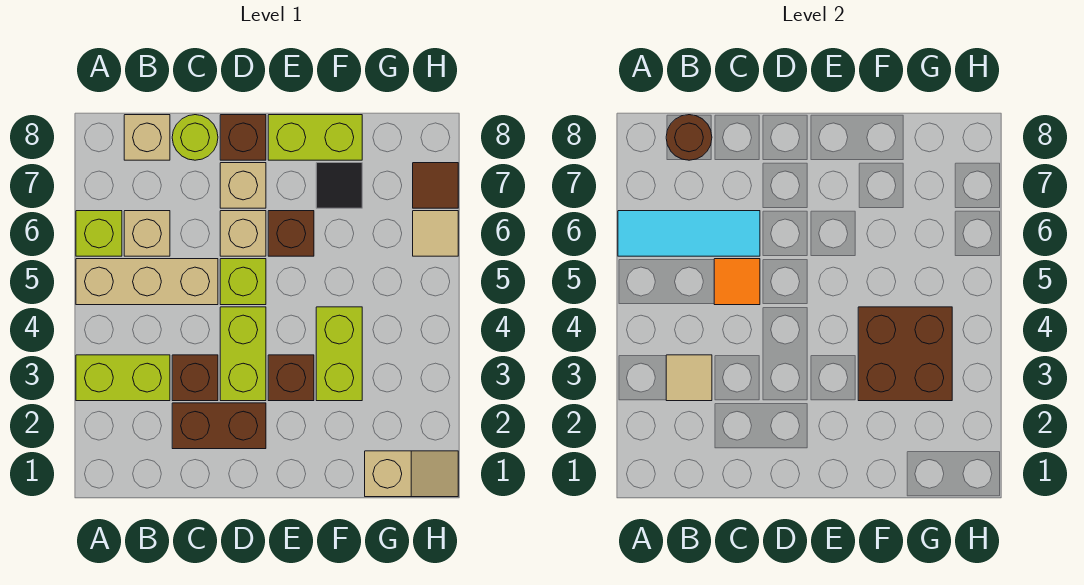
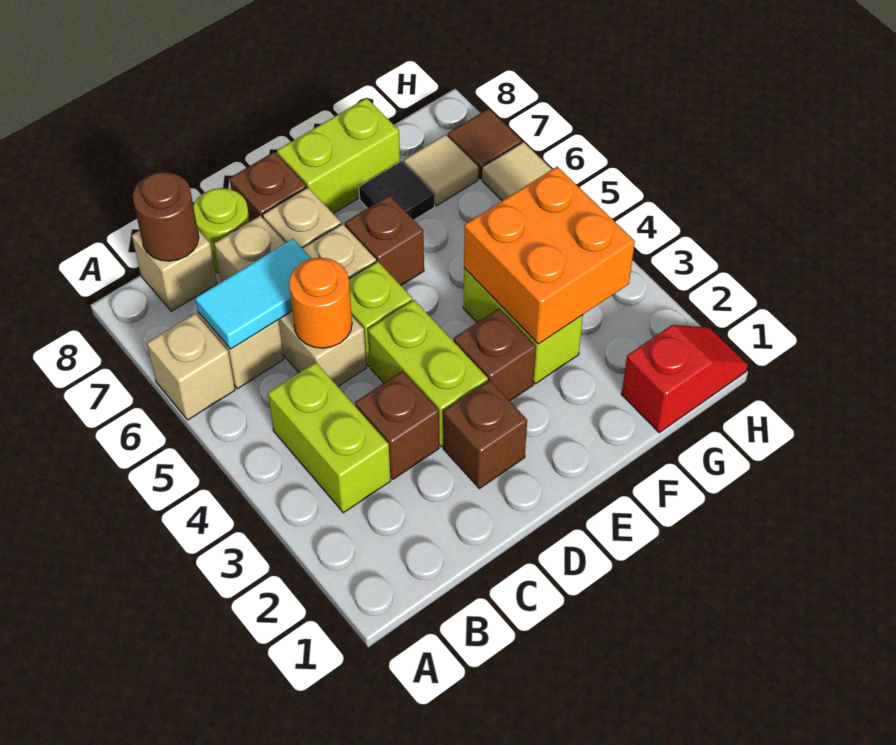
lime 1x2 brick [76,355,170,401] -> lime 1x2 brick turned to [268,362,391,513]
tan 1x3 brick [76,259,218,305] -> tan 1x3 brick turned to [214,216,366,386]
lime 1x1 brick [76,211,122,256] -> tan 1x1 brick [147,313,235,420]
cyan 1x3 tile [618,211,760,256] -> cyan 1x2 tile [195,239,311,349]
tan 1x1 tile [666,355,712,401] -> tan 1x1 tile moved to [404,135,478,206]
brown 1x2 brick [172,403,266,449] -> brown 1x1 brick [443,380,527,489]
orange 1x1 tile [714,259,760,305] -> orange 1x1 round brick [289,258,352,348]
brown 2x2 brick [858,307,952,401] -> orange 2x2 brick [464,167,635,344]
tan 1x2 slope [365,451,458,497] -> red 1x2 slope [621,325,748,433]

